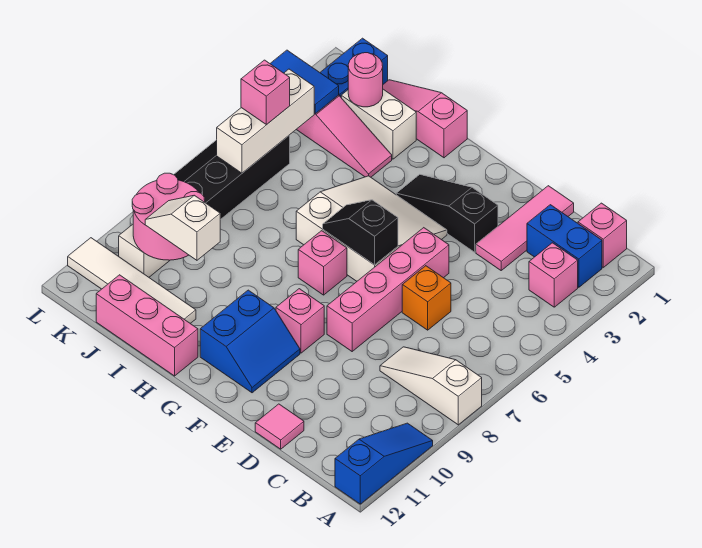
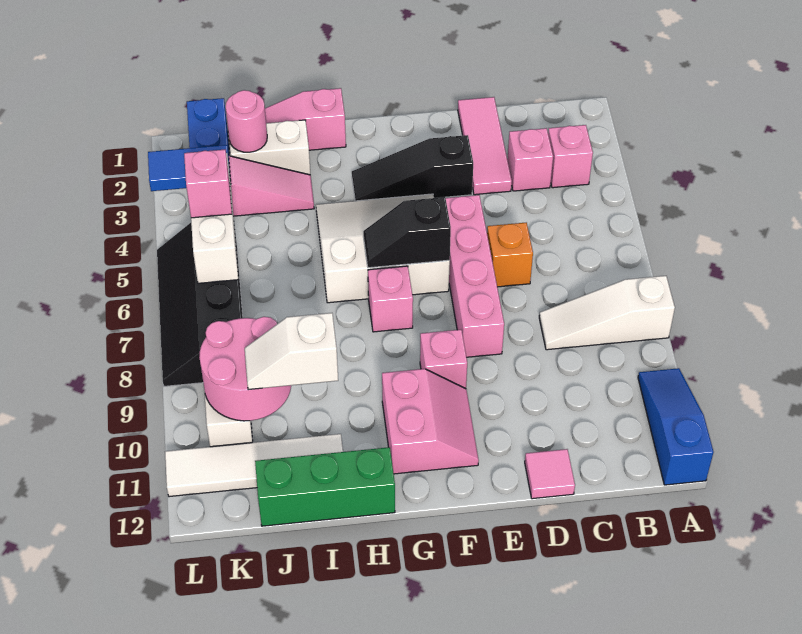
pink 1x1 brick [578,203,627,267] -> pink 1x1 brick moved to [507,128,553,191]
blue 1x2 brick [527,205,602,287] -> none
blue 2x2 slope [200,290,300,393] -> pink 2x2 slope [382,369,479,474]
pink 1x3 brick [96,275,198,376] -> green 1x3 brick [255,447,395,526]

